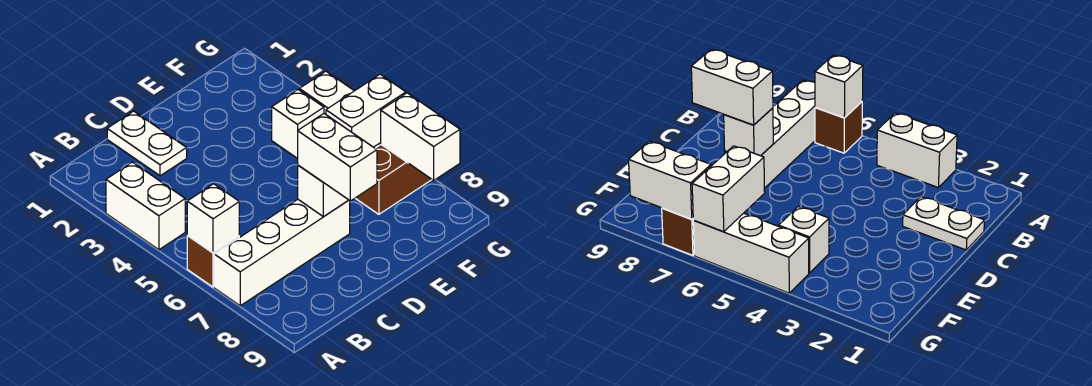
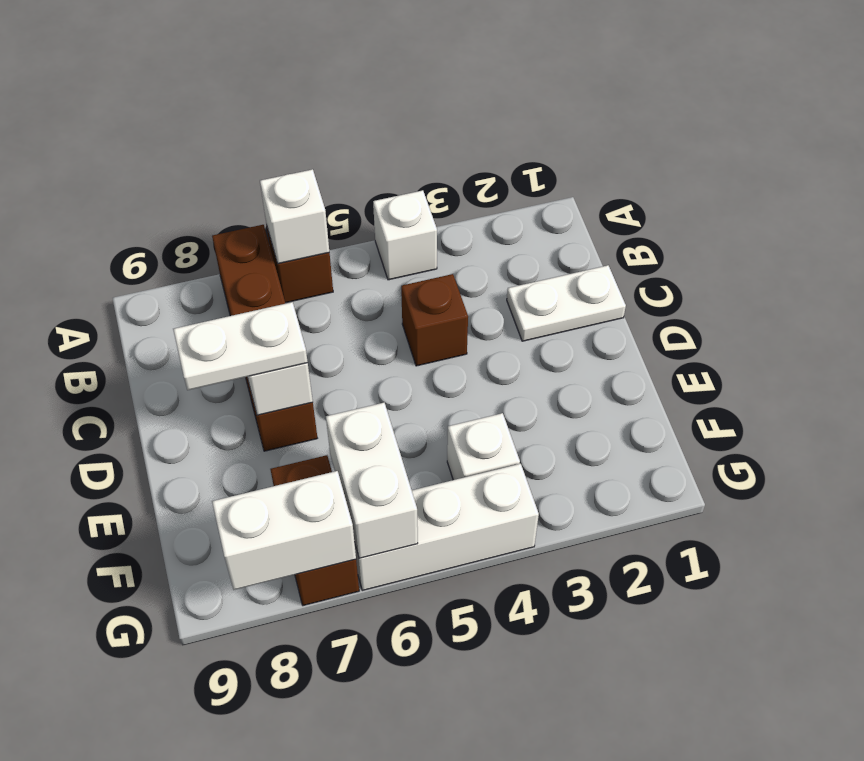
white 1x2 brick [106,162,185,250] -> white 1x1 brick [373,190,437,280]
white 1x4 brick [214,199,350,306] -> brown 1x4 brick [212,225,317,451]
none -> brown 1x1 brick [401,274,468,366]
white 1x2 brick [298,114,377,201] -> white 1x2 plate [173,302,308,390]

